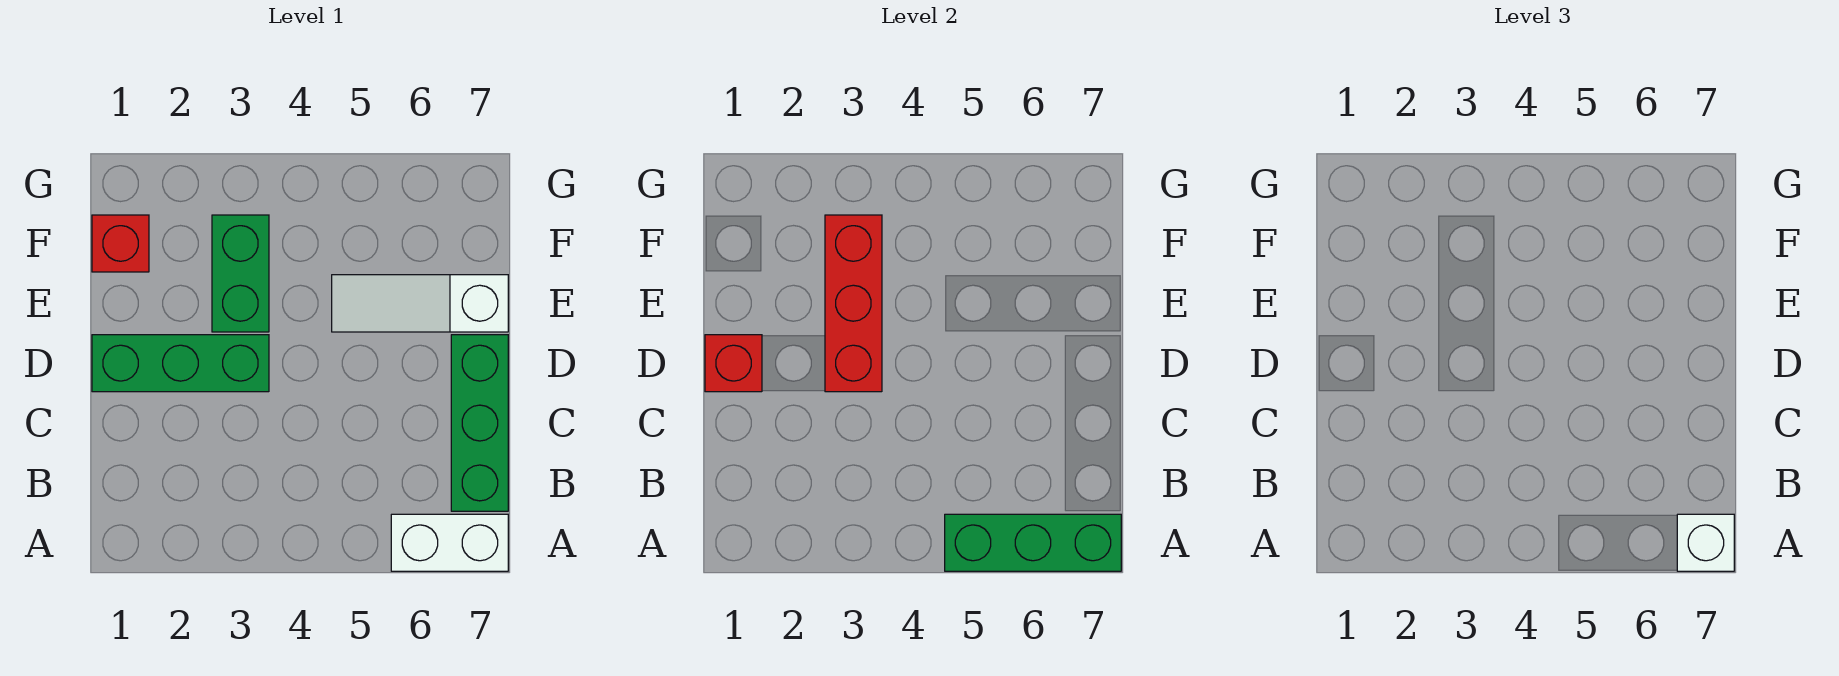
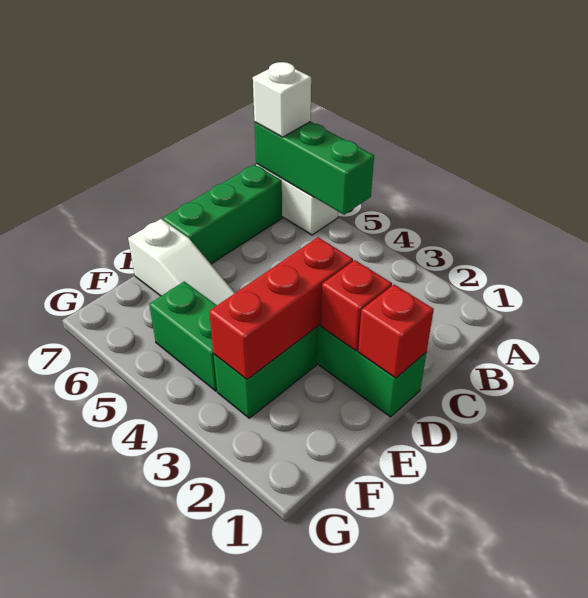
red 1x1 brick [92,215,149,272] -> red 1x1 brick moved to [321,260,392,351]
none -> green 1x2 brick [149,281,217,391]

